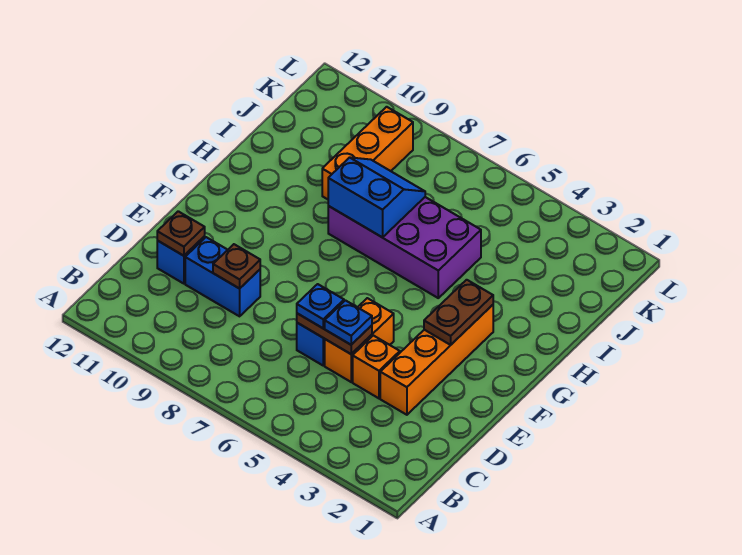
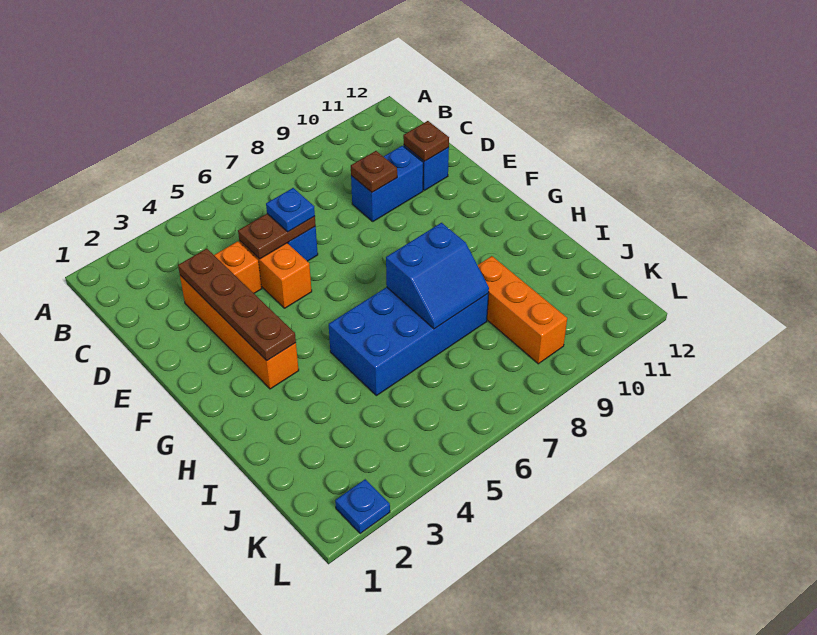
blue 1x1 plate [325,301,372,345] -> blue 1x1 plate moved to [335,479,390,534]
brown 1x2 plate [424,280,493,345] -> brown 1x4 plate [178,249,296,361]
purple 2x4 brick [328,197,481,298] -> blue 2x4 brick [329,287,489,396]

